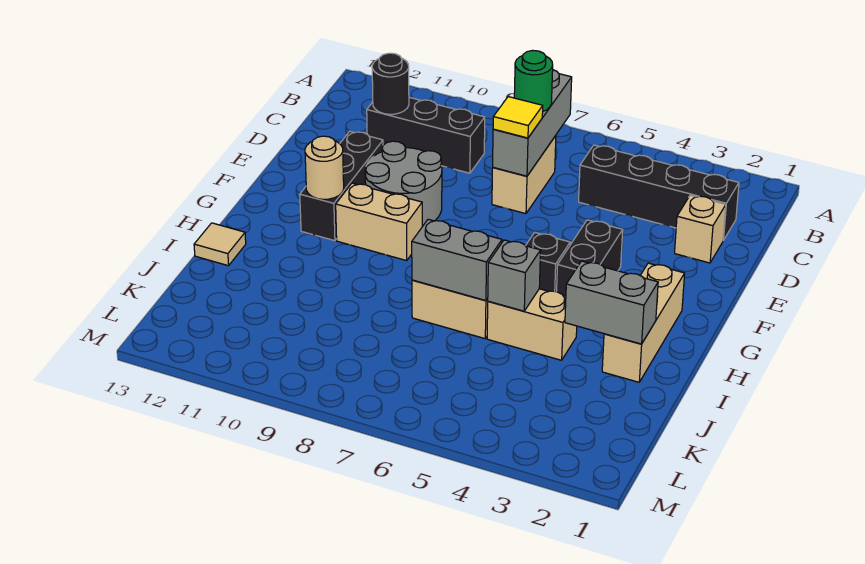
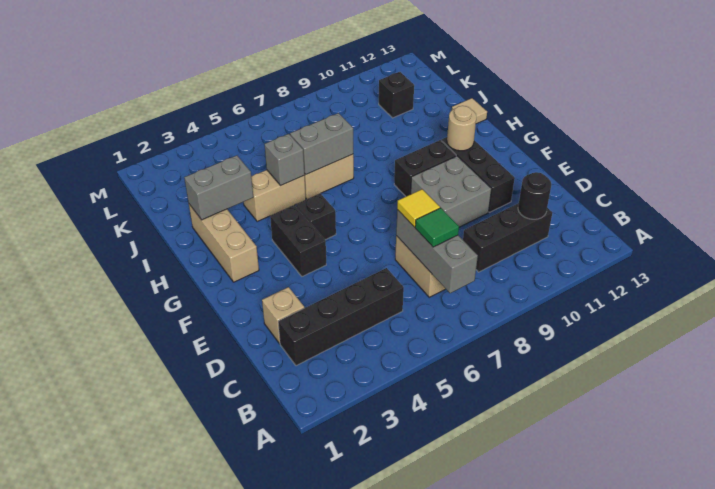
green 1x1 round brick [514,50,553,111] -> green 1x1 tile [415,208,459,247]
grey 2x2 round brick [365,141,442,227] -> grey 2x2 brick [411,156,491,227]
tan 1x2 brick [336,183,422,261] -> black 1x2 brick [394,140,456,196]
none -> black 1x1 brick [379,72,414,118]

